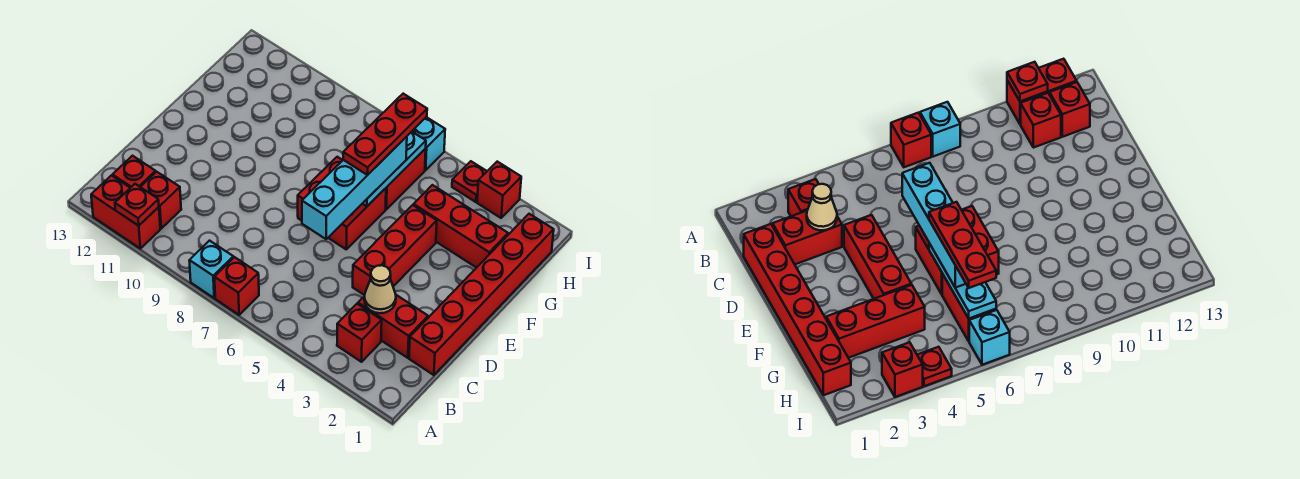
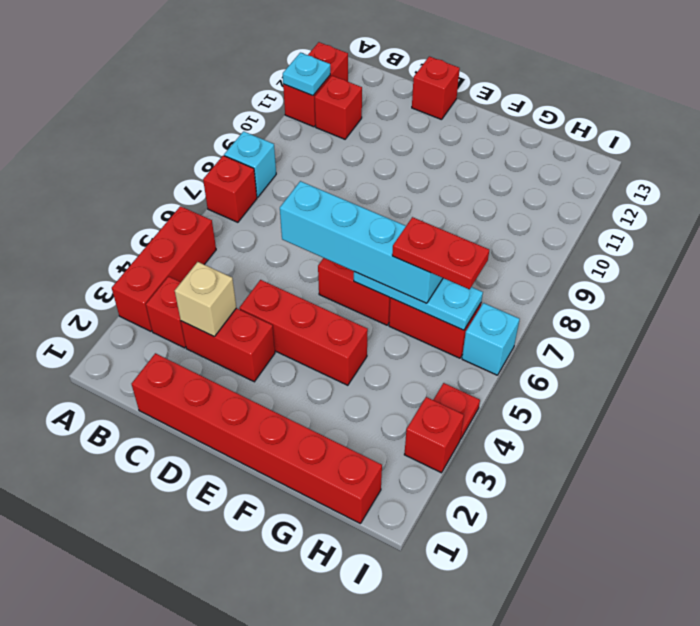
red 1x1 plate [115,184,159,226] -> cyan 1x1 plate [283,53,330,96]
red 1x1 brick [112,156,156,188] -> red 1x1 brick moved to [412,56,460,120]
red 1x2 brick [358,295,428,358] -> red 1x2 brick turned to [181,308,275,382]
tan 1x1 cone [364,265,396,313] -> tan 1x1 brick [175,262,236,336]
red 1x3 plate [343,94,427,175] -> red 1x2 plate [392,217,489,289]
red 1x3 brick [414,185,508,268] -> red 1x3 brick moved to [112,206,216,331]

